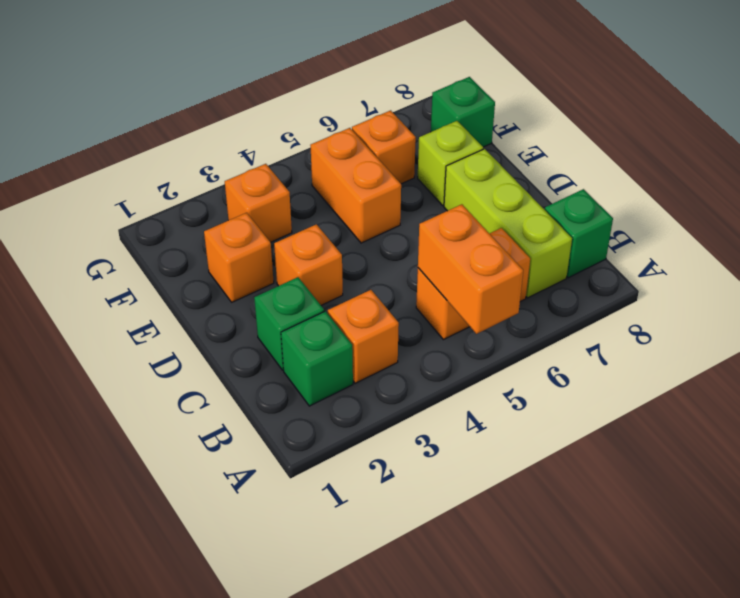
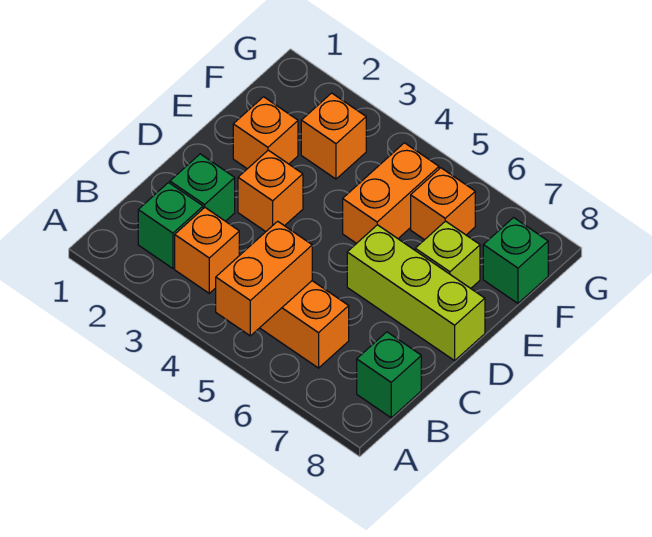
lime 1x3 brick [444,149,572,298] -> lime 1x3 brick turned to [347,225,485,361]

